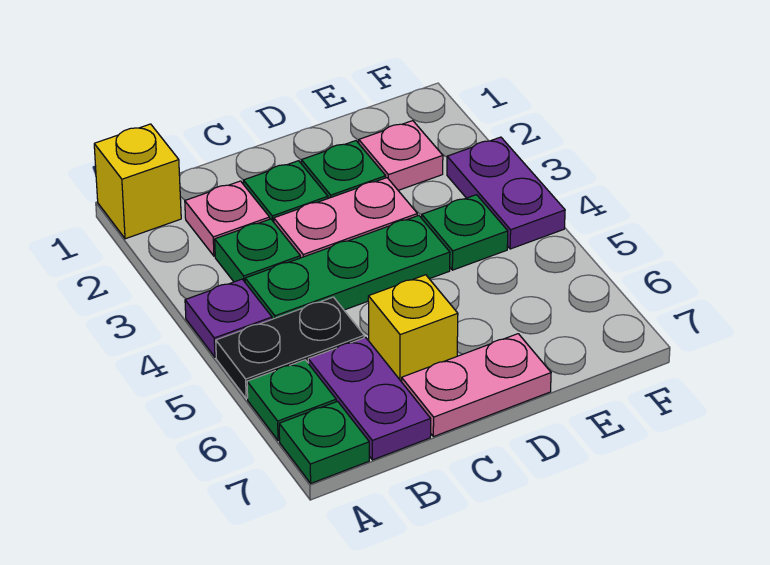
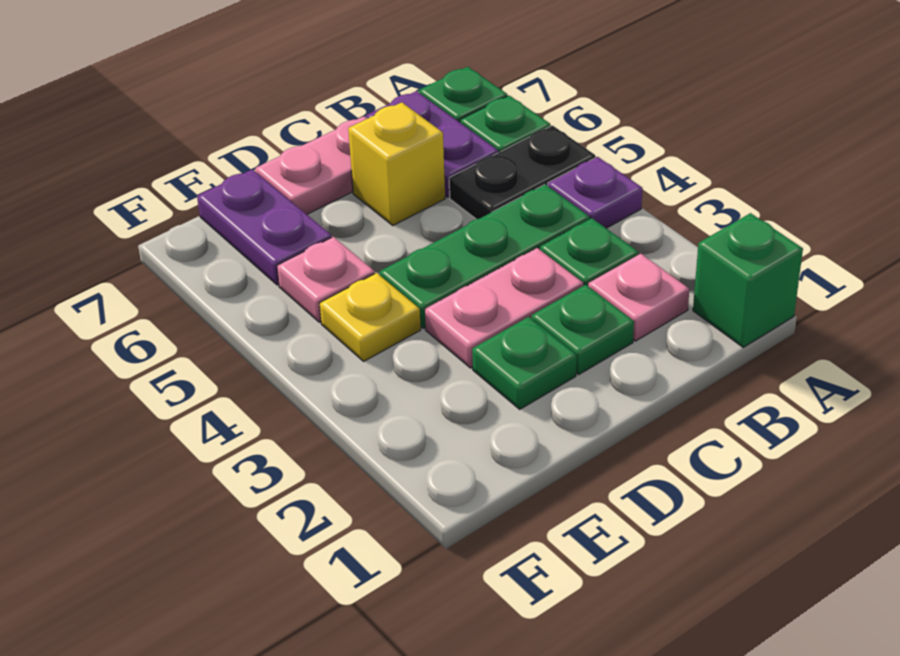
yellow 1x1 brick [94,124,181,239] -> green 1x1 brick [693,213,803,347]
pink 1x1 plate [359,121,443,190] -> pink 1x1 plate moved to [277,237,375,322]
green 1x1 plate [422,195,508,270] -> yellow 1x1 plate [319,273,421,361]
purple 1x2 plate [447,137,565,249] -> purple 1x2 plate moved to [197,169,331,285]

